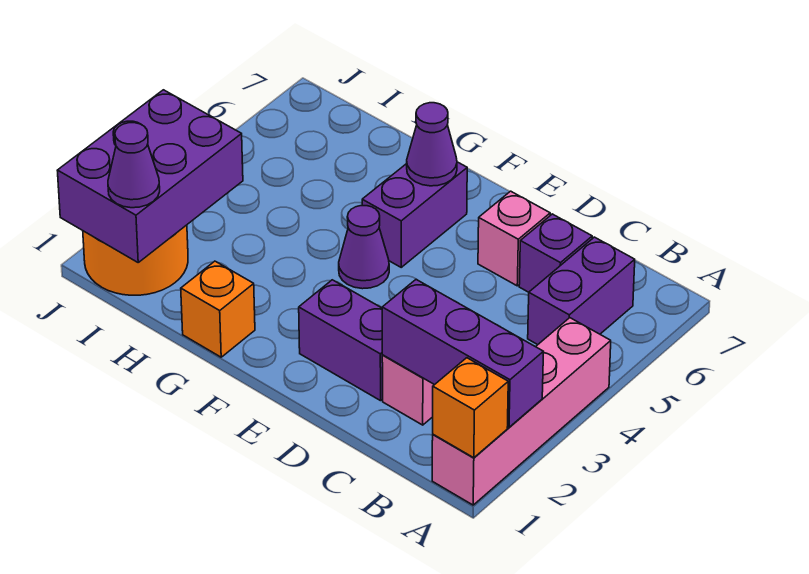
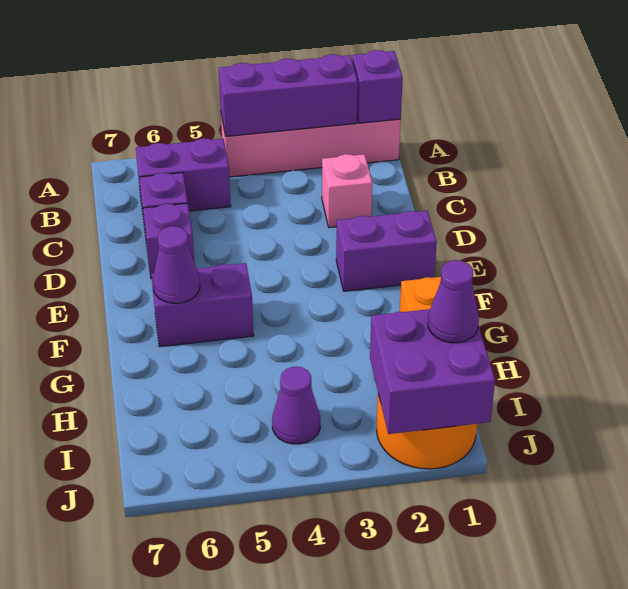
orange 1x1 brick [433,358,508,458] -> purple 1x1 brick [352,50,403,123]
purple 1x3 brick [382,279,544,427] -> purple 1x3 brick turned to [219,54,358,136]
purple 1x2 brick [299,280,383,401] -> purple 1x2 brick turned to [336,211,437,291]
pink 1x1 brick [478,191,550,286] -> purple 1x1 brick [143,203,194,279]
purple 1x1 cone [339,206,389,289] -> purple 1x1 cone moved to [272,367,320,444]
purple 2x3 brick [57,90,243,262] -> purple 2x2 brick [370,309,495,434]

